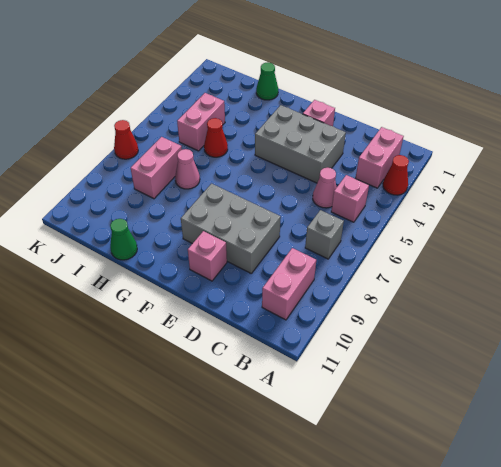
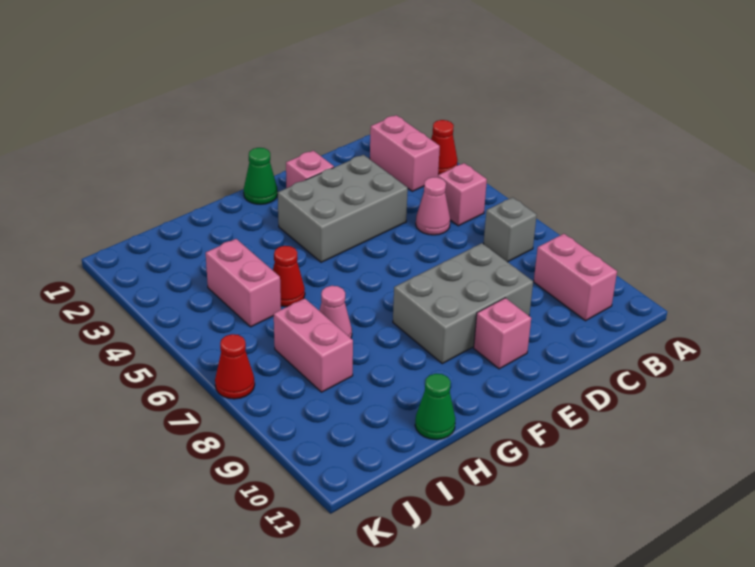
green 1x1 cone [256,62,278,100] -> green 1x1 cone moved to [244,148,278,204]

